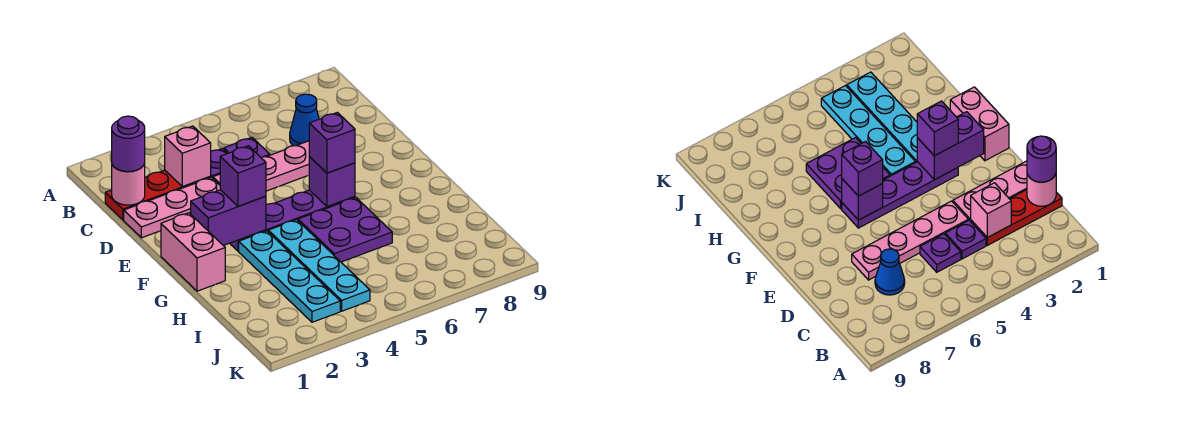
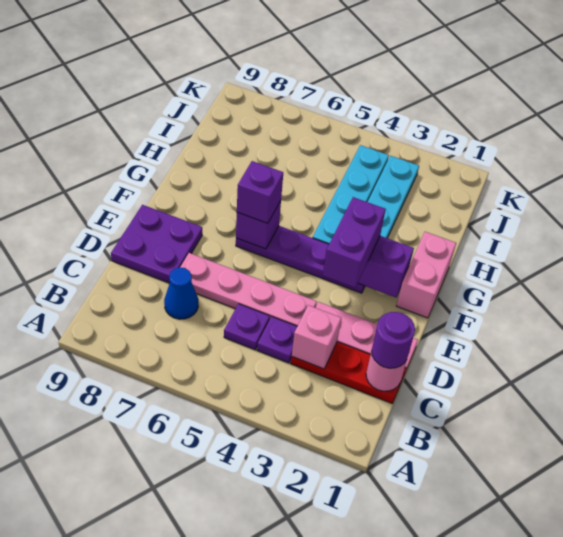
purple 1x1 brick [220,146,266,206] -> purple 1x2 brick [323,197,386,288]
purple 2x2 plate [298,198,392,262] -> purple 2x2 plate moved to [111,205,202,283]

